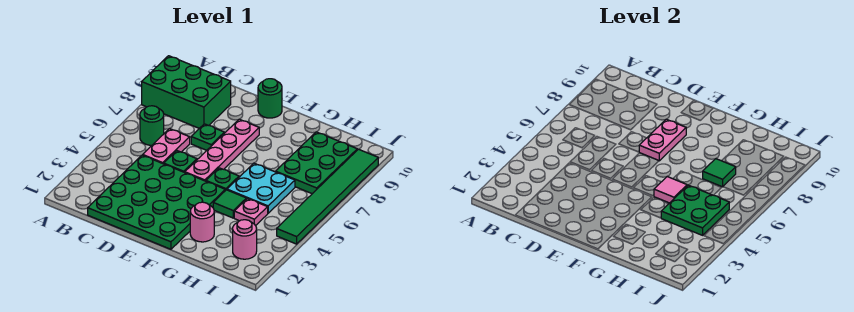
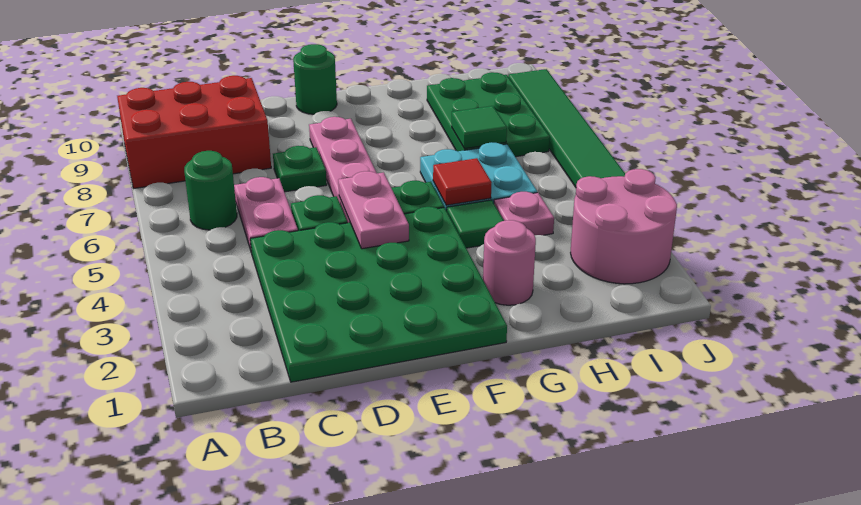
green 2x3 brick [142,56,231,128] -> red 2x3 brick [117,76,271,188]
pink 1x2 plate [639,119,686,161] -> pink 1x2 plate moved to [338,171,409,249]
pink 1x1 tile [654,176,687,203] -> red 1x1 tile [433,158,492,205]
green 2x2 plate [661,185,729,235] -> none
pink 1x1 round brick [233,220,257,259] -> pink 2x2 round brick [571,169,677,284]

